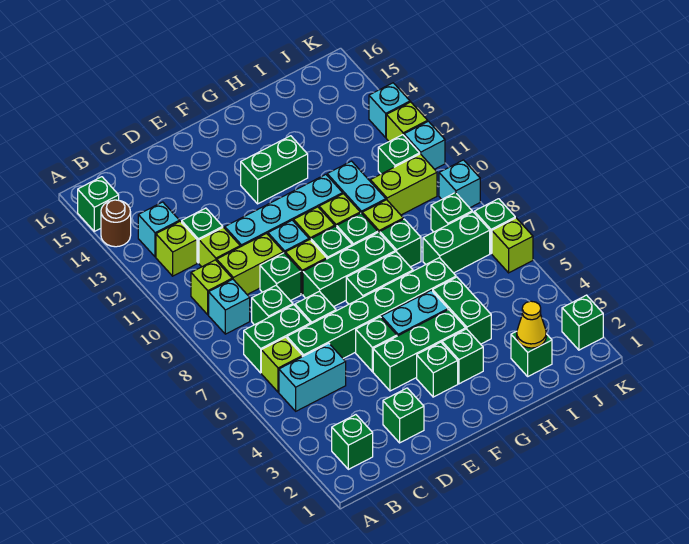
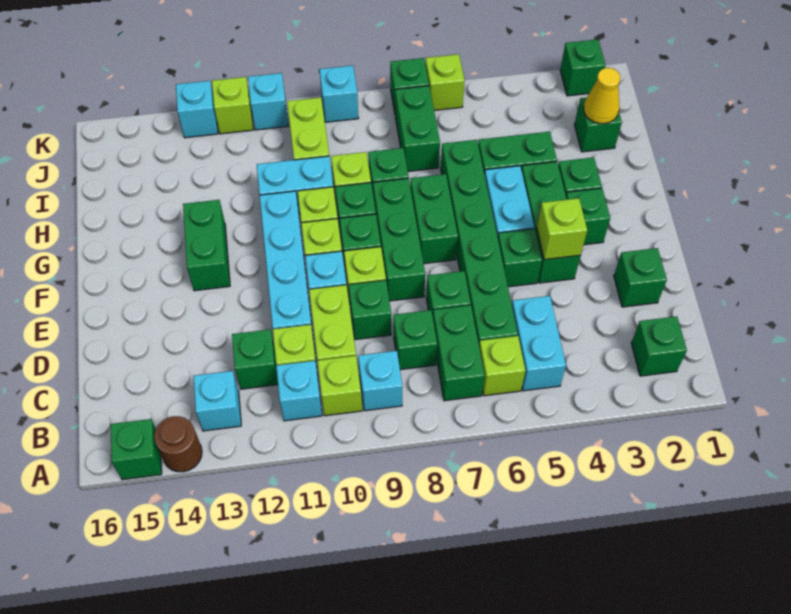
none -> cyan 1x1 brick [276,361,322,421]
lime 1x1 brick [156,221,197,276] -> lime 1x1 brick moved to [537,198,587,260]
green 1x1 brick [431,193,472,232] -> none
green 1x1 brick [378,135,420,174] -> none

